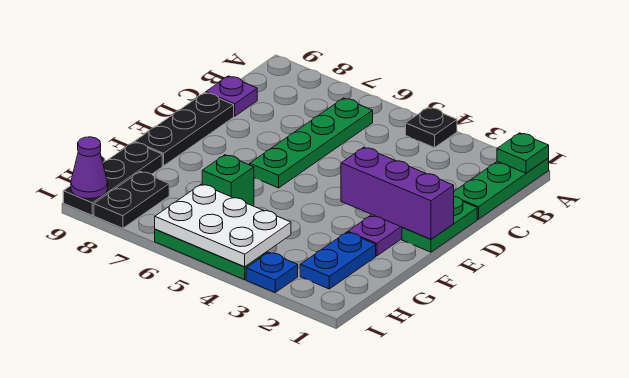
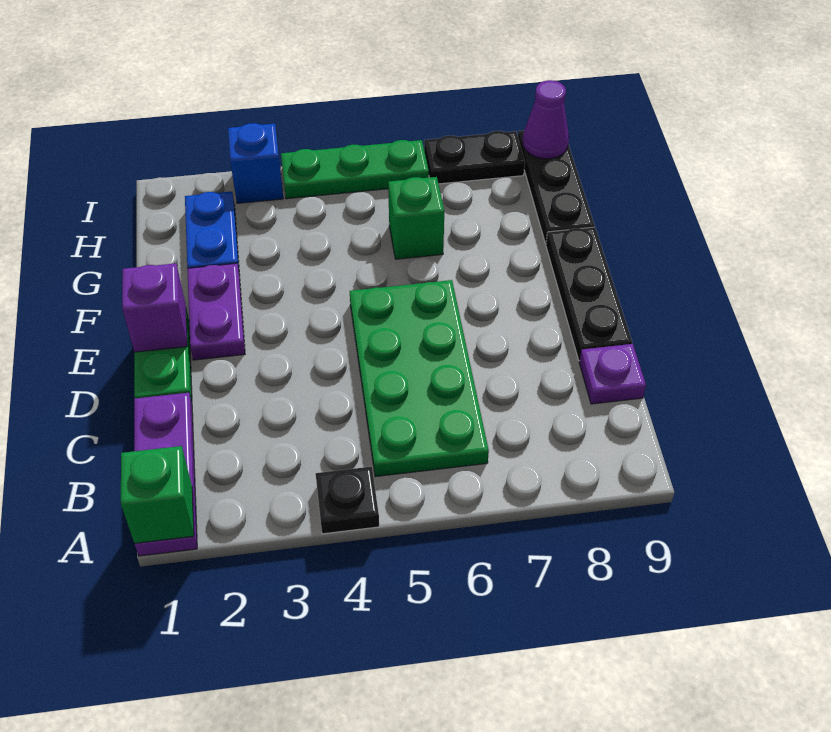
green 1x3 plate [454,158,549,219] -> purple 1x3 plate [134,393,197,556]
green 1x1 plate [497,133,549,173] -> green 1x1 brick [121,446,194,543]
green 1x4 plate [250,98,373,188] -> green 2x4 plate [350,280,489,477]
purple 1x3 brick [341,147,454,239] -> purple 1x1 brick [122,263,187,352]
white 2x3 plate [155,184,291,267] -> none
black 1x2 plate [94,172,169,228] -> black 1x2 plate turned to [424,131,525,184]
blue 1x1 plate [246,252,298,292] -> blue 1x1 brick [228,123,283,203]

